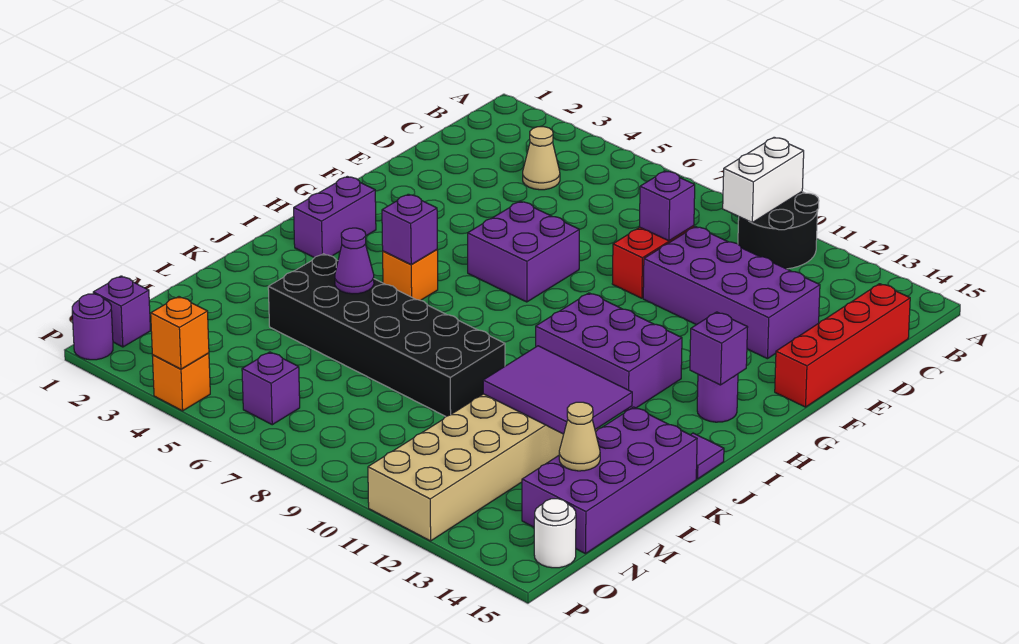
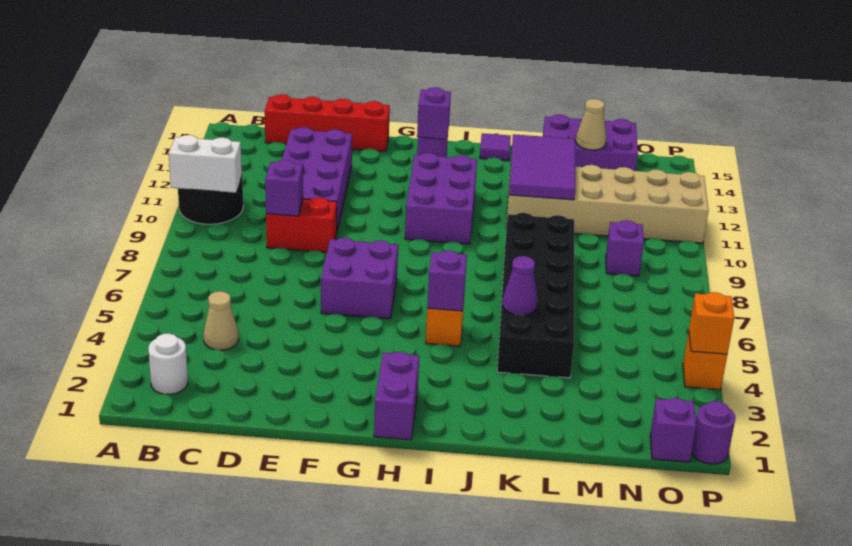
purple 1x2 brick [294,176,376,258] -> purple 1x2 brick turned to [374,352,419,440]
purple 2x4 brick [522,407,697,554] -> purple 2x3 brick [543,114,638,171]
purple 1x1 brick [242,352,300,425] -> purple 1x1 brick moved to [606,220,644,276]
white 1x1 round brick [534,499,576,568] -> white 1x1 round brick moved to [148,333,188,394]

